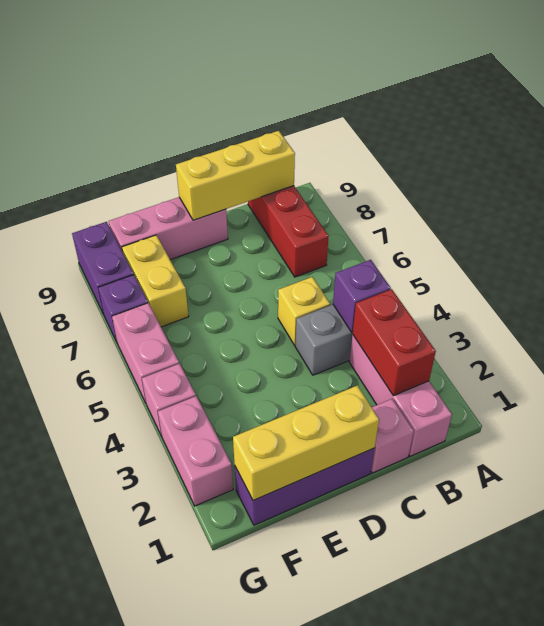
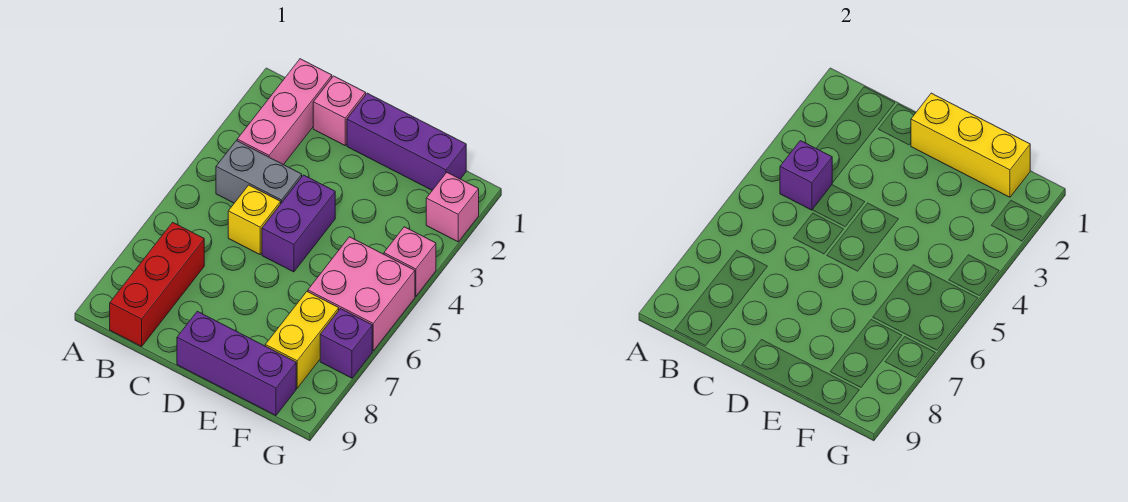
red 1x2 brick [353,289,436,396] -> none
yellow 1x3 brick [176,131,295,220] -> none
pink 1x3 brick [109,197,228,260] -> purple 1x3 brick [177,311,296,415]
pink 1x2 brick [158,396,233,506] -> pink 1x1 brick [426,172,479,242]
pink 1x2 brick [112,303,179,403] -> pink 2x2 brick [308,237,415,351]
purple 1x2 brick [72,222,134,314] -> purple 1x2 brick moved to [262,175,335,272]

